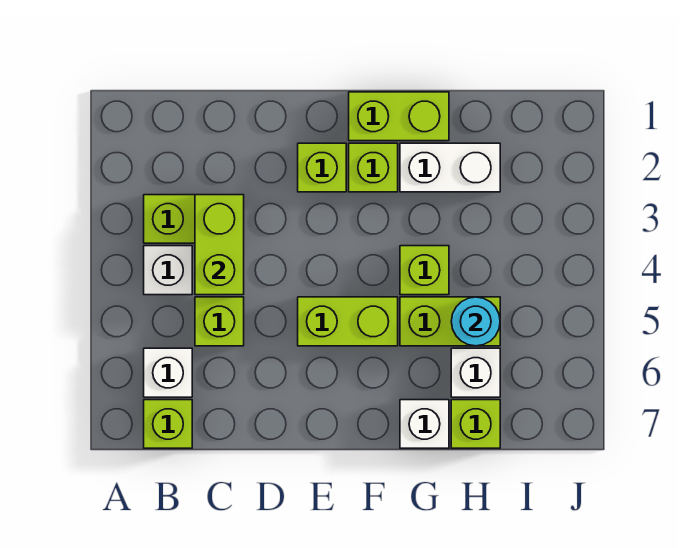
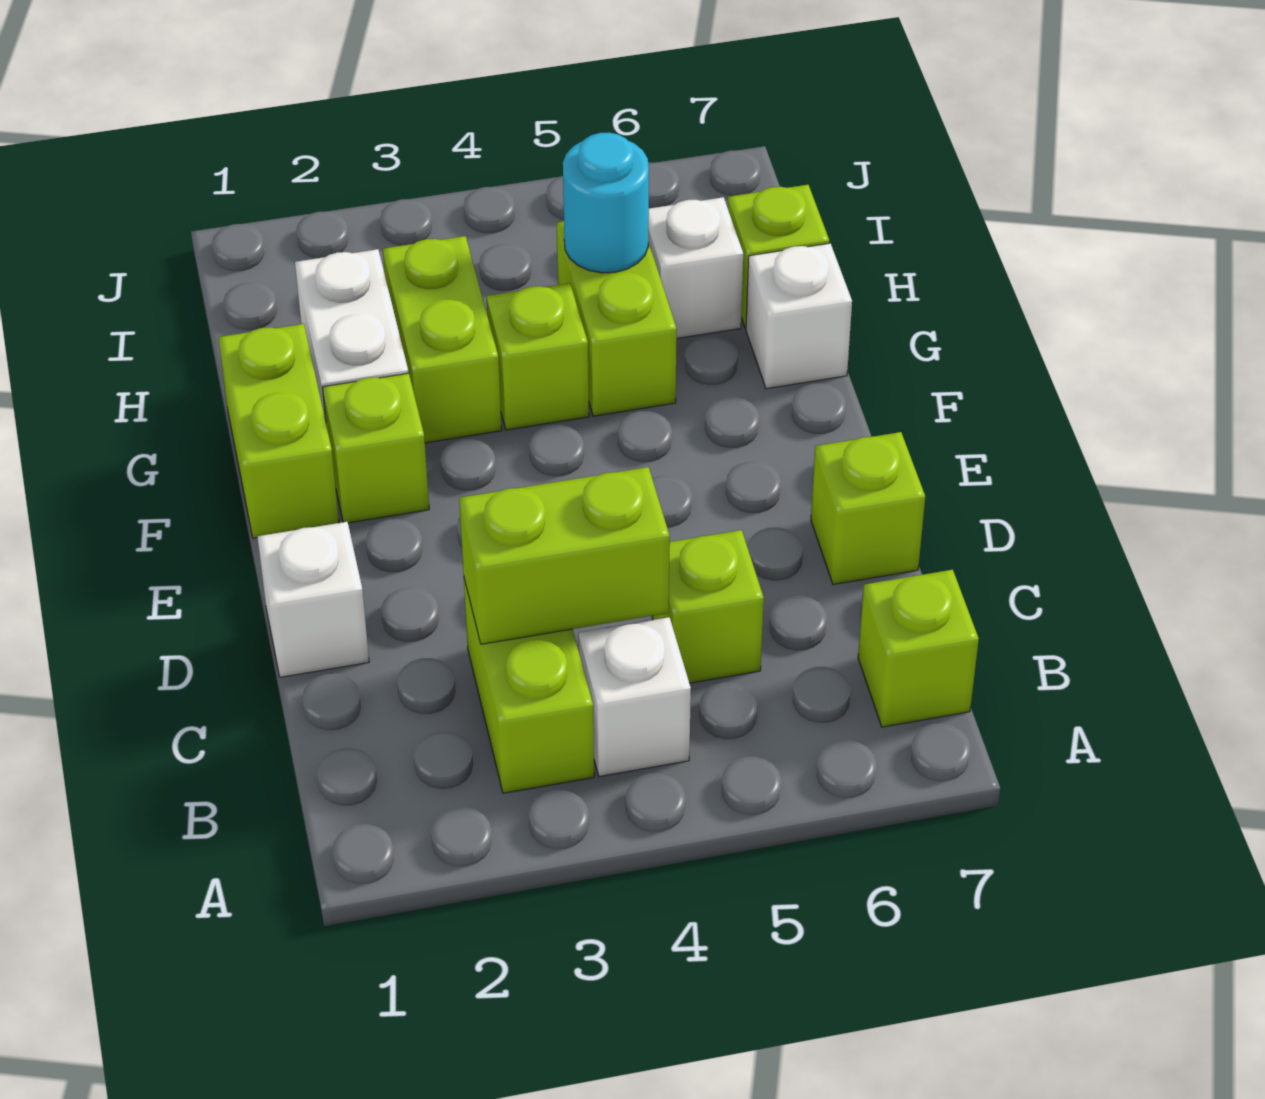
white 1x1 brick [144,348,192,397] -> white 1x1 brick moved to [257,522,369,677]
lime 1x1 brick [298,143,346,192] -> lime 1x1 brick moved to [811,432,925,584]
lime 1x2 brick [298,297,398,346] -> lime 1x2 brick moved to [383,236,502,443]

